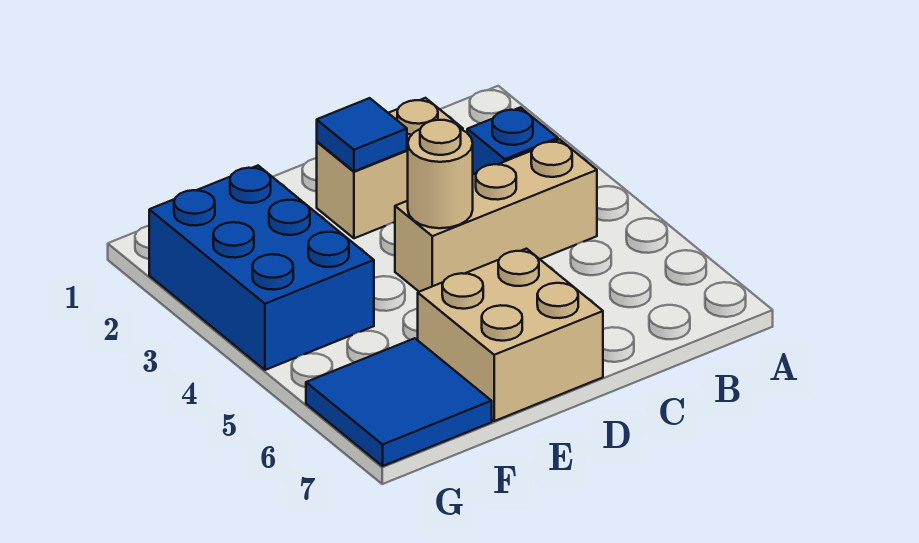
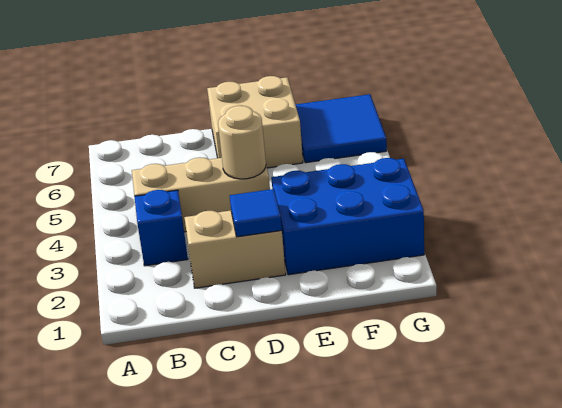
blue 2x3 brick [149,166,374,370] -> blue 2x3 brick turned to [271,158,424,275]

